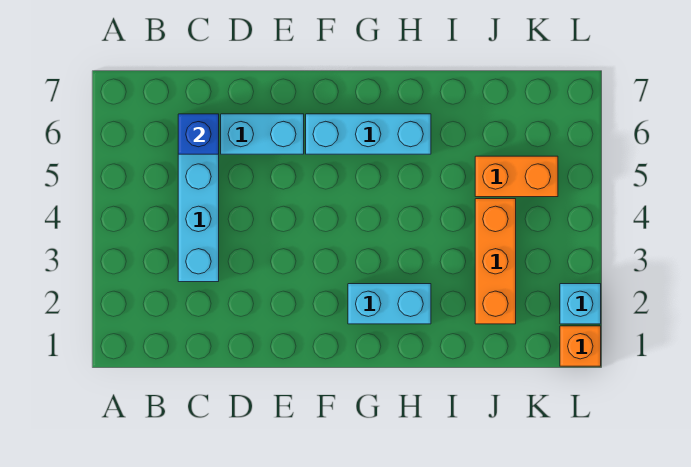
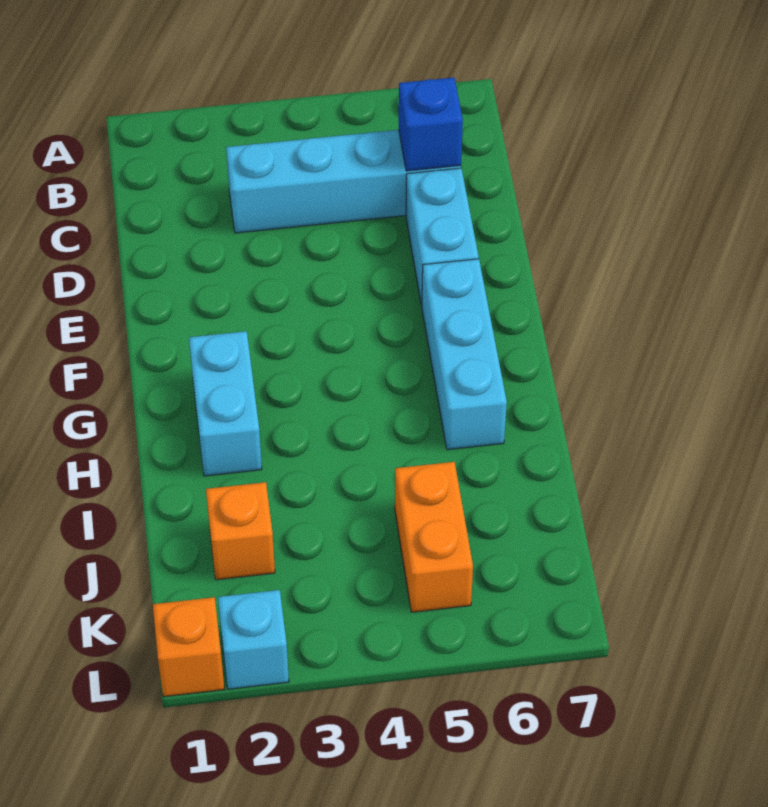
orange 1x3 brick [475,199,516,324] -> orange 1x1 brick [206,482,275,580]

